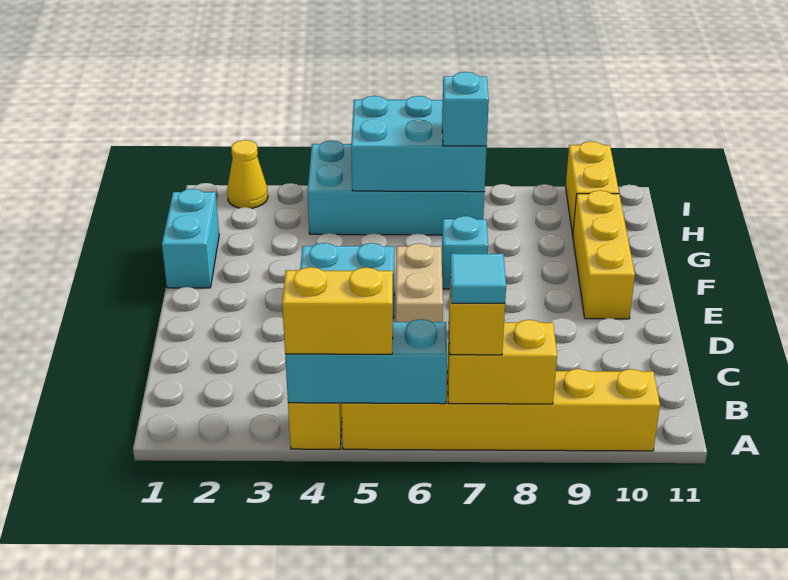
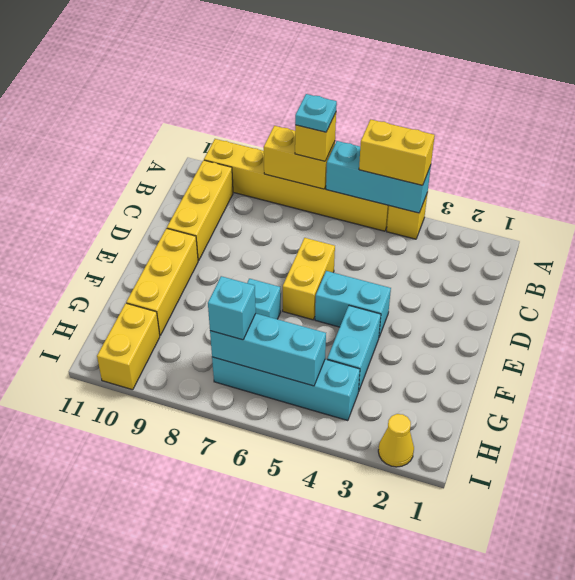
cyan 1x1 tile [450,253,506,303] -> cyan 1x1 plate [295,94,337,132]
none -> yellow 1x3 brick [167,160,233,261]
tan 1x2 brick [396,243,443,322] -> yellow 1x2 brick [283,238,335,320]
cyan 1x2 brick [162,189,219,288] -> cyan 1x2 brick moved to [327,306,381,392]
cyan 2x4 brick [307,140,485,235] -> cyan 1x4 brick [212,357,360,421]
cyan 2x3 brick [351,96,487,192] -> cyan 1x3 brick [210,314,326,386]

